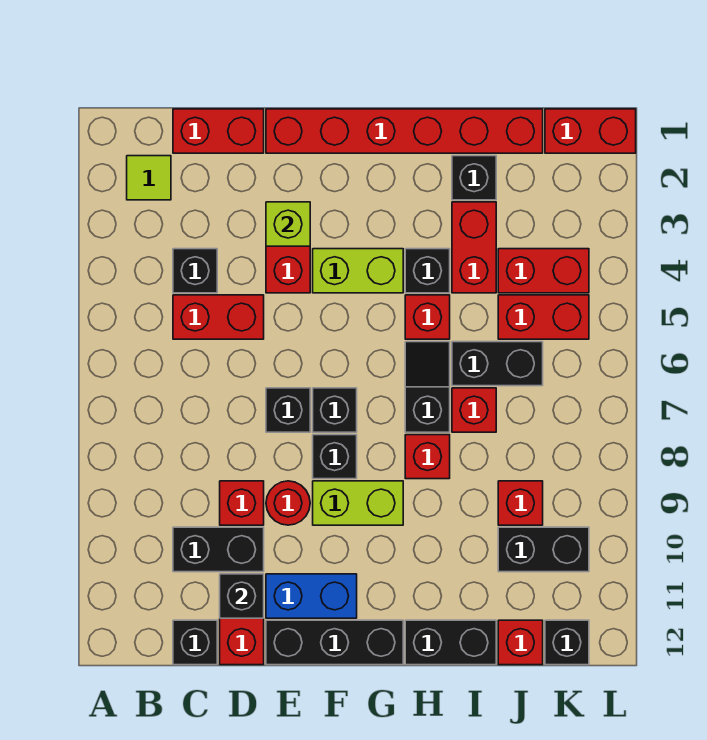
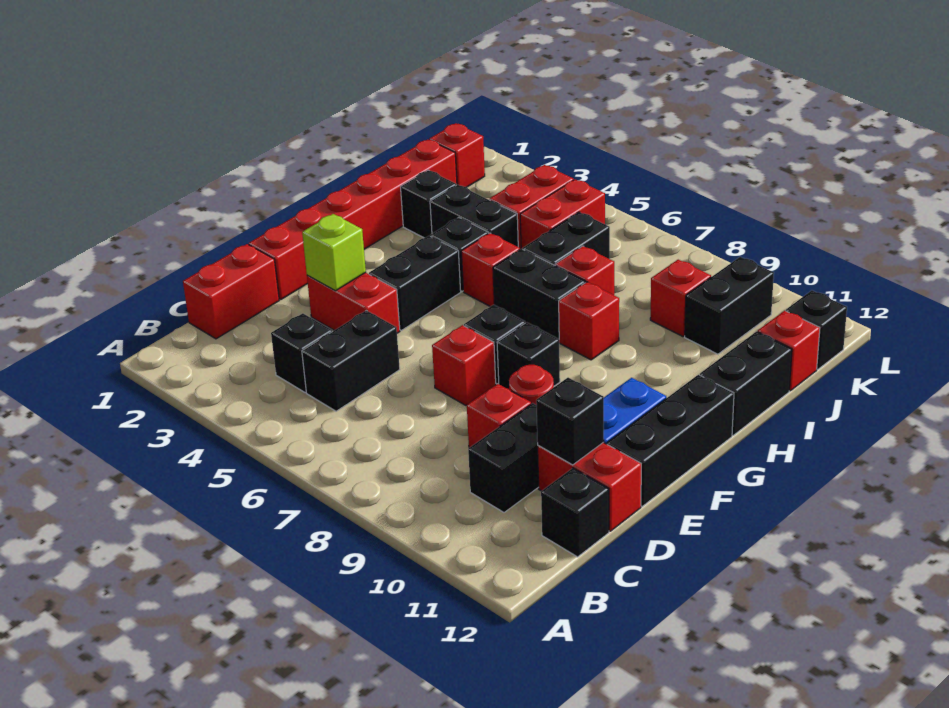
lime 1x1 tile [127,156,171,200] -> none
red 1x2 brick [173,295,264,339] -> black 1x2 brick [302,310,400,411]
black 1x1 brick [266,388,310,432] -> red 1x1 brick [432,325,496,405]
lime 1x2 brick [313,249,403,293] -> black 1x2 brick [369,236,461,330]
lime 1x2 brick [313,481,403,525] -> none
black 1x2 slope [405,342,450,432] -> black 1x2 brick [493,249,585,339]
red 1x2 brick [452,202,496,293] -> black 1x2 brick [430,185,518,247]
red 1x2 brick [545,109,636,153] -> red 1x1 brick [429,123,485,187]

